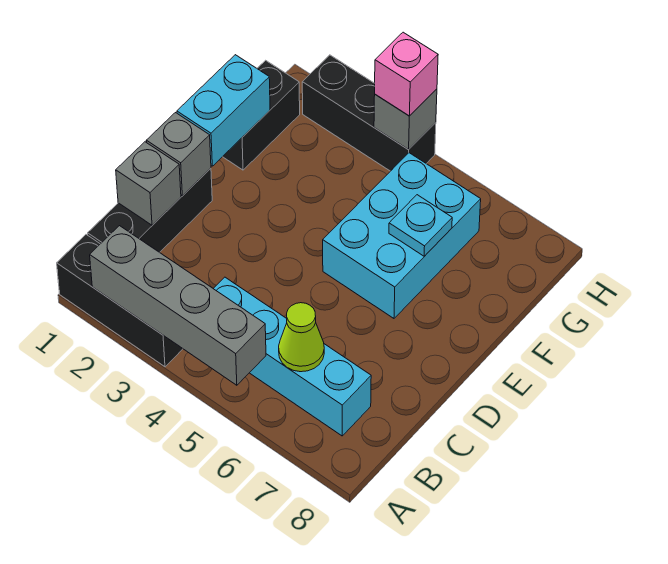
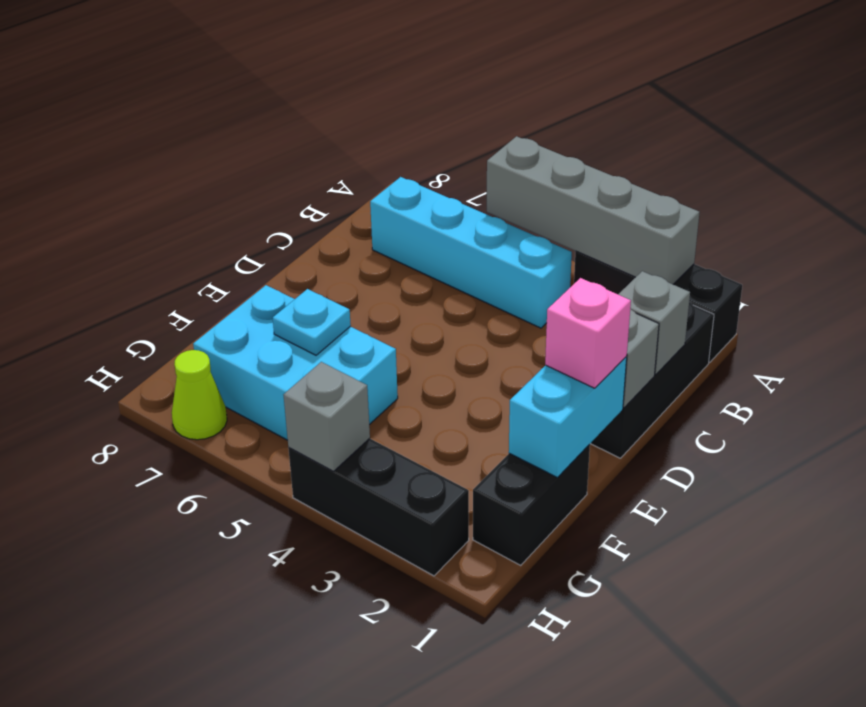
lime 1x1 cone [279,303,324,372] -> lime 1x1 cone moved to [172,350,227,440]
cyan 2x3 brick [323,153,481,318] -> cyan 2x3 brick turned to [193,285,398,440]
pink 1x1 brick [375,32,438,116] -> pink 1x1 brick moved to [545,278,631,388]

